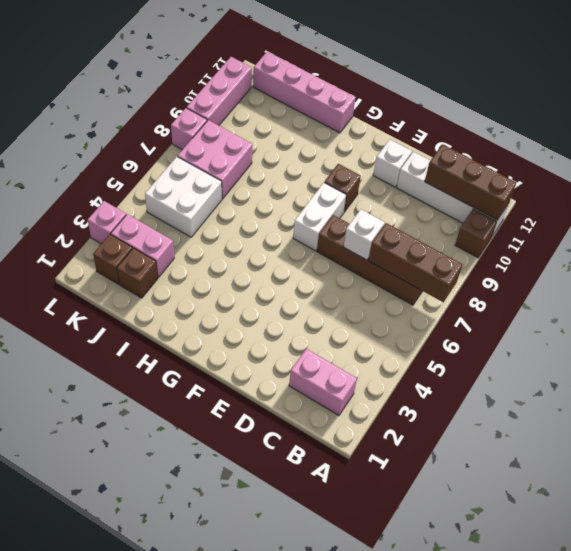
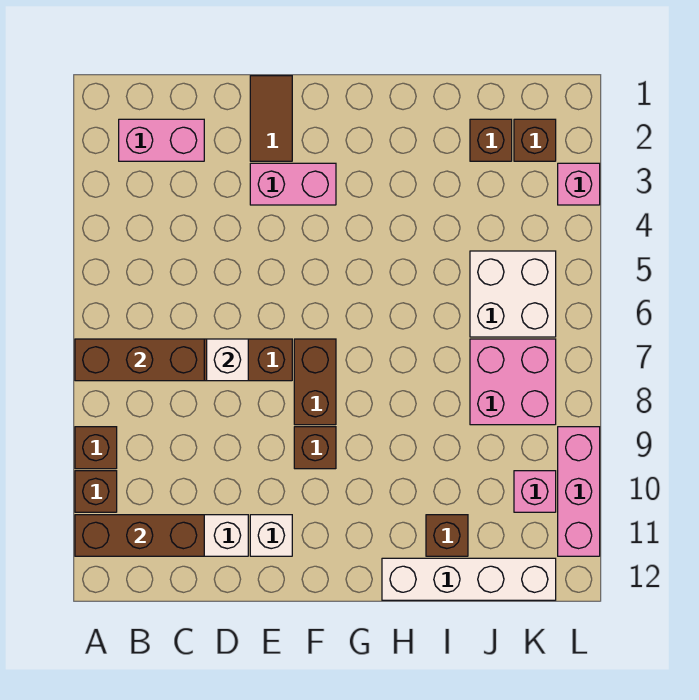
none -> brown 1x1 brick [75,427,117,469]
none -> brown 1x2 tile [250,76,292,161]
white 1x2 brick [293,183,346,251] -> brown 1x2 brick [294,339,336,425]
pink 1x4 brick [253,51,356,133] -> white 1x4 brick [382,558,556,600]
none -> brown 1x1 brick [426,515,468,556]
pink 1x2 brick [111,214,174,277] -> pink 1x2 brick moved to [250,163,336,205]
pink 1x1 brick [171,108,207,150] -> pink 1x1 brick moved to [514,471,556,512]

